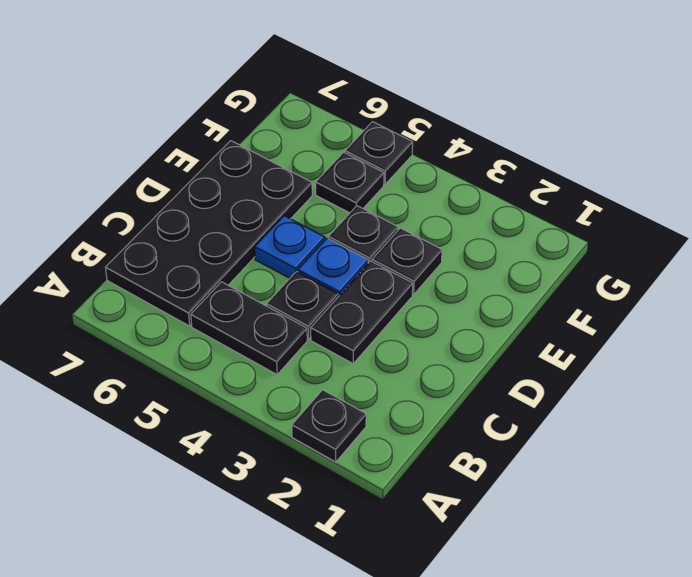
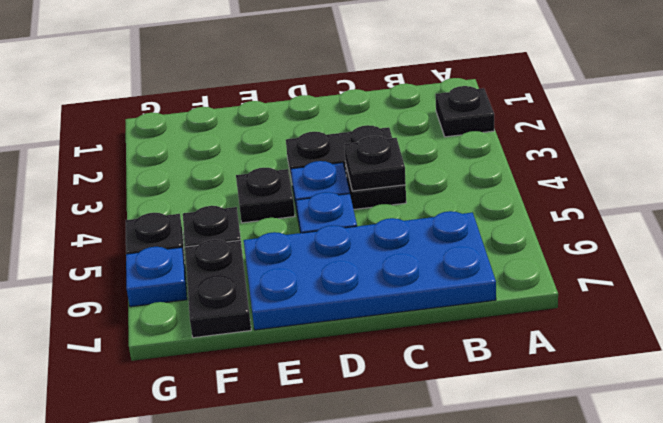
black 1x2 plate [191,282,307,374] -> black 1x2 plate moved to [185,239,251,338]
black 2x4 plate [106,141,312,326] -> blue 2x4 plate [244,211,496,330]
black 1x1 plate [372,228,442,294] -> black 1x1 plate moved to [344,136,406,191]
none -> blue 1x1 plate [126,247,187,307]

